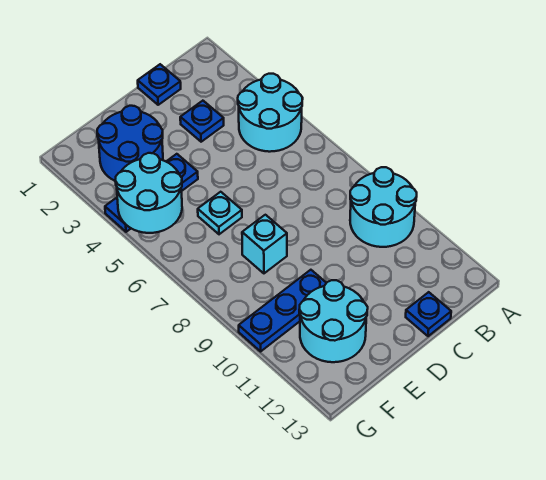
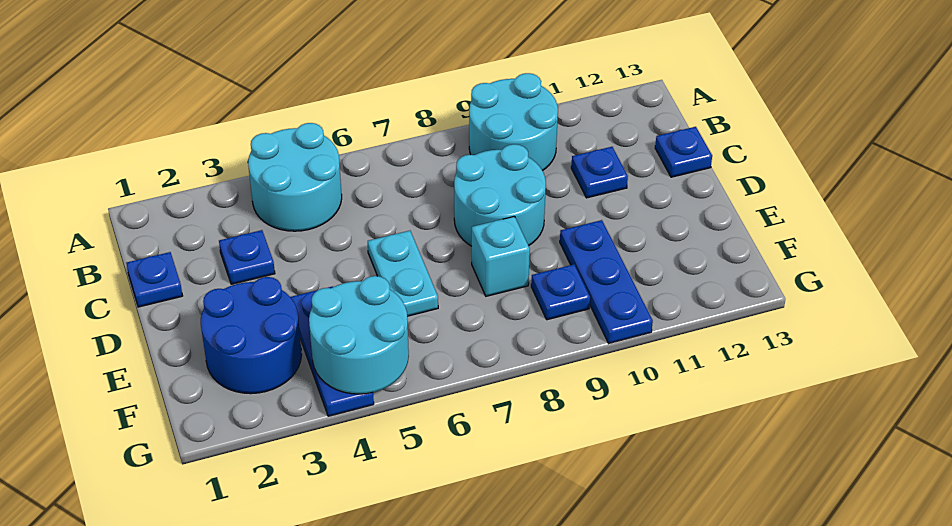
none -> blue 1x1 plate [571,147,628,198]
cyan 1x1 plate [198,192,242,234] -> cyan 1x2 plate [368,231,438,316]
cyan 2x2 round brick [299,280,368,362] -> cyan 2x2 round brick moved to [454,144,546,246]
none -> blue 1x1 plate [531,264,590,320]

